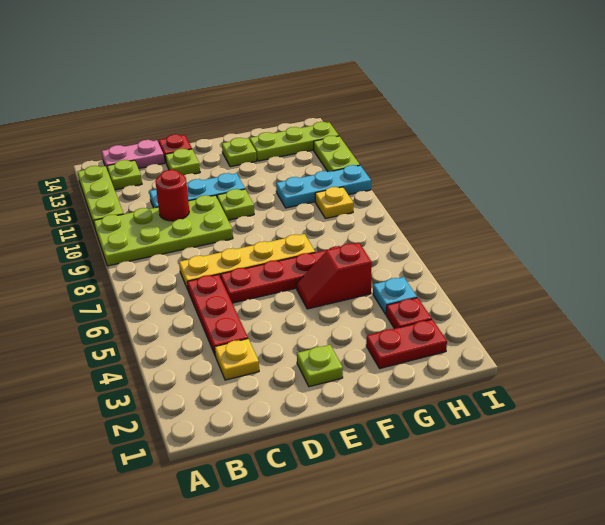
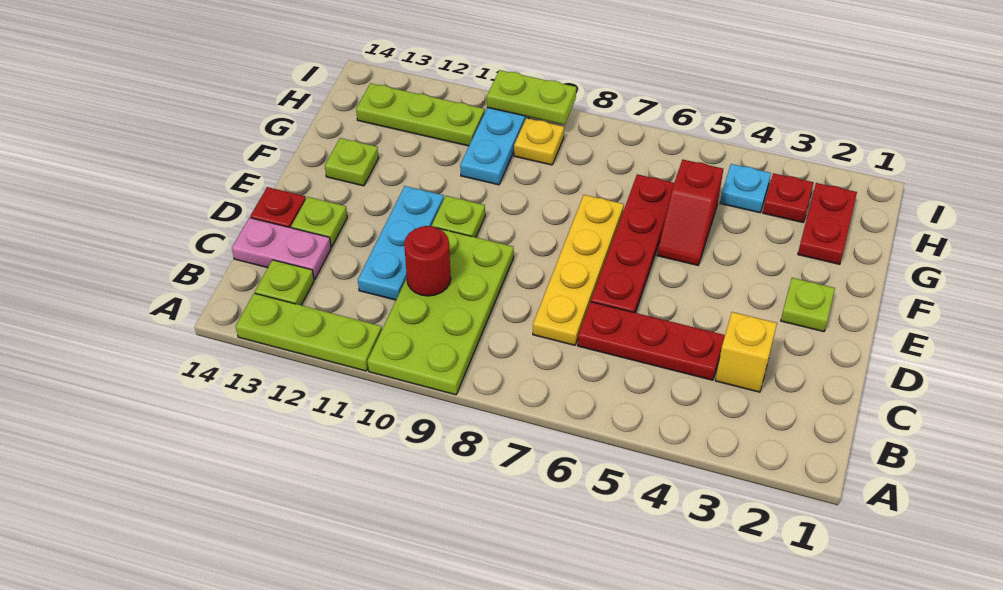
pink 1x2 plate [102,140,164,171] -> pink 1x2 plate turned to [232,218,331,280]
yellow 1x1 plate [215,339,259,380] -> yellow 1x1 brick [715,312,777,392]
lime 1x3 plate [250,122,339,161] -> lime 1x3 plate turned to [356,83,485,146]
lime 1x2 plate [314,136,360,172] -> lime 1x2 plate moved to [487,70,576,125]

